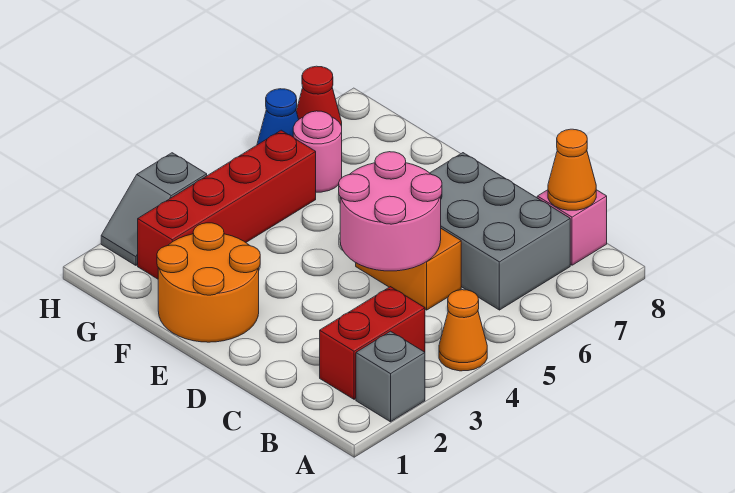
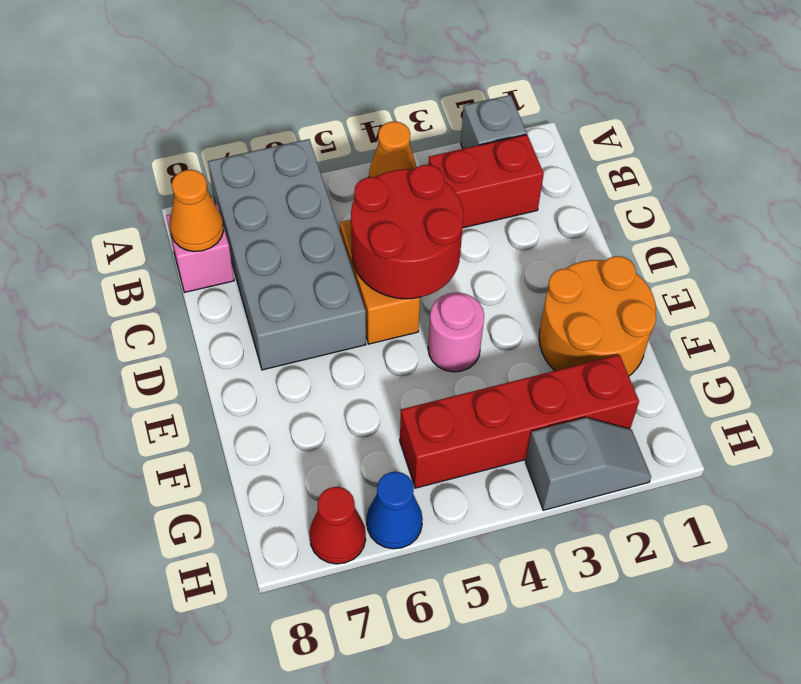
grey 2x3 brick [430,153,570,310] -> grey 2x4 brick [208,139,366,370]
pink 2x2 round brick [339,152,442,271] -> red 2x2 round brick [351,165,464,299]
pink 1x1 round brick [293,111,342,192] -> pink 1x1 round brick moved to [428,292,484,372]

